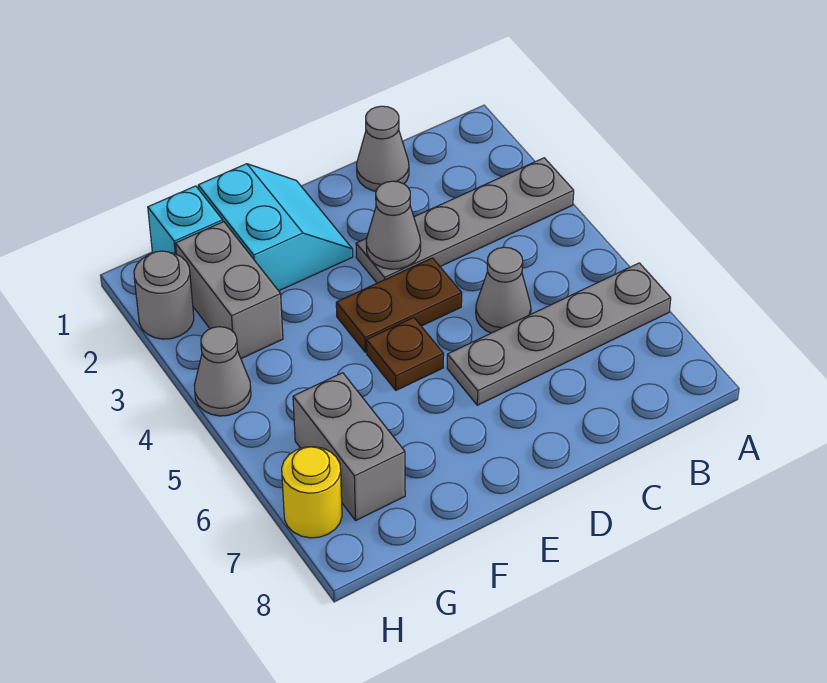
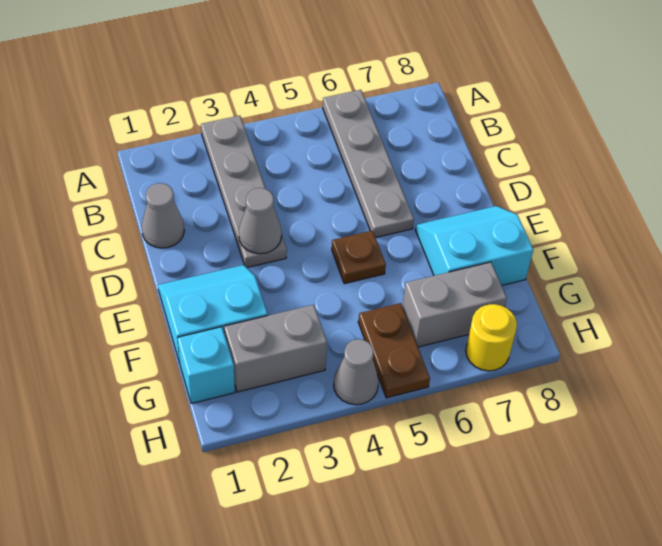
grey 1x1 cone [476,247,531,333] -> none
brown 1x2 plate [336,258,462,352] -> brown 1x2 plate moved to [358,303,430,398]
none -> cyan 2x2 slope [415,206,533,286]
grey 1x1 round brick [134,251,194,339] -> none

